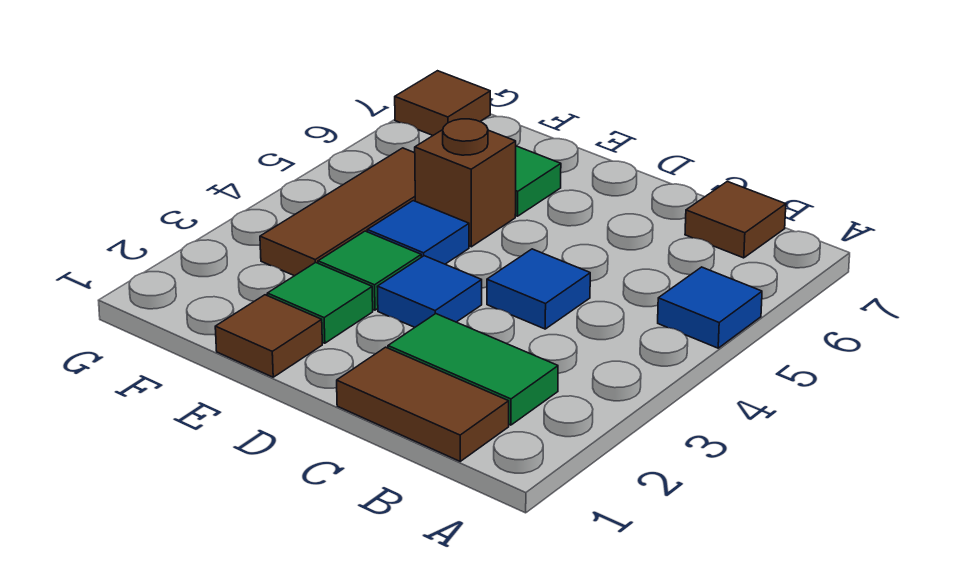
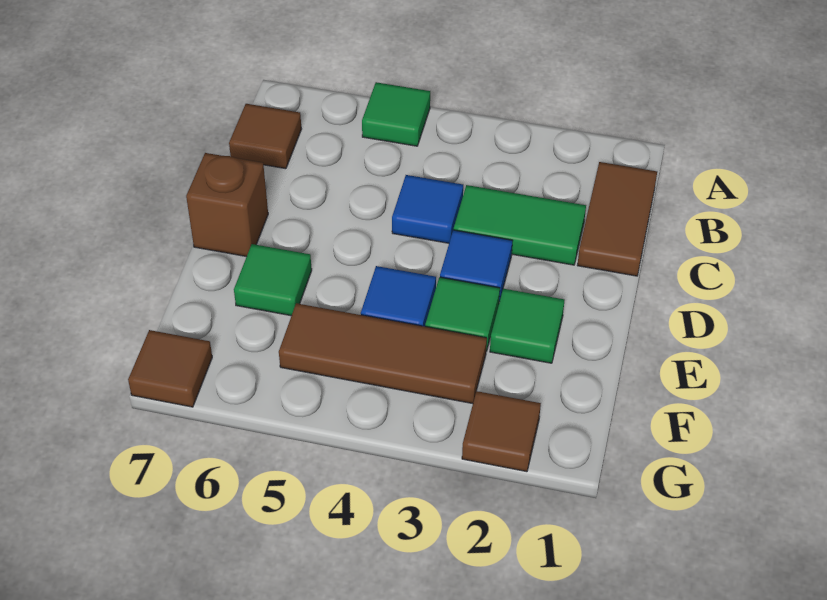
blue 1x1 tile [658,267,762,348] -> green 1x1 tile [362,82,430,146]
green 1x2 tile [388,314,558,425] -> green 1x2 tile turned to [454,185,586,265]
brown 1x1 tile [215,295,322,377] -> brown 1x1 tile moved to [462,391,541,472]
brown 1x1 brick [414,119,516,247] -> brown 1x1 brick moved to [186,153,268,257]

